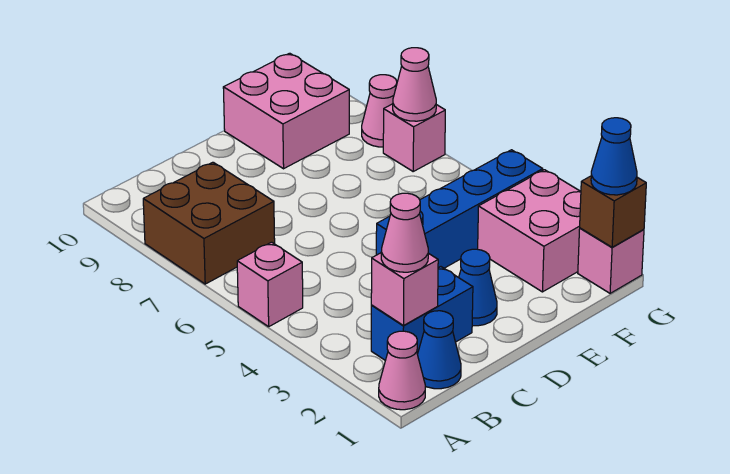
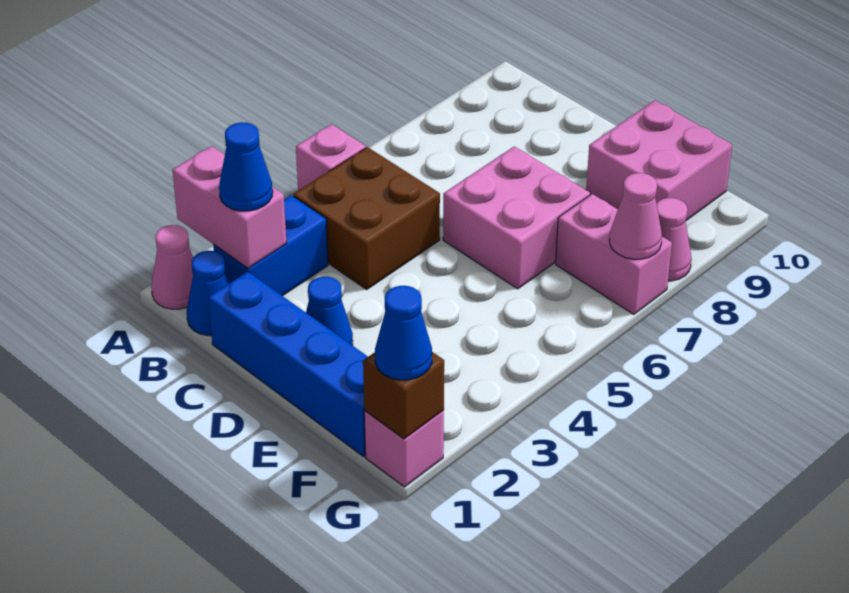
brown 2x2 brick [143,162,275,284] -> brown 2x2 brick moved to [293,147,440,289]
blue 1x2 brick [371,267,473,360] -> blue 1x2 brick turned to [213,195,328,296]
pink 1x1 brick [371,253,438,326] -> pink 1x2 brick [173,146,286,268]
pink 1x1 cone [381,193,428,272] -> blue 1x1 cone [219,122,273,211]
blue 1x4 brick [376,150,543,268] -> blue 1x4 brick moved to [208,272,368,456]
pink 2x2 brick [478,170,581,292] -> pink 2x2 brick moved to [443,147,590,289]
pink 1x1 brick [383,104,445,171] -> pink 1x2 brick [556,194,672,314]

